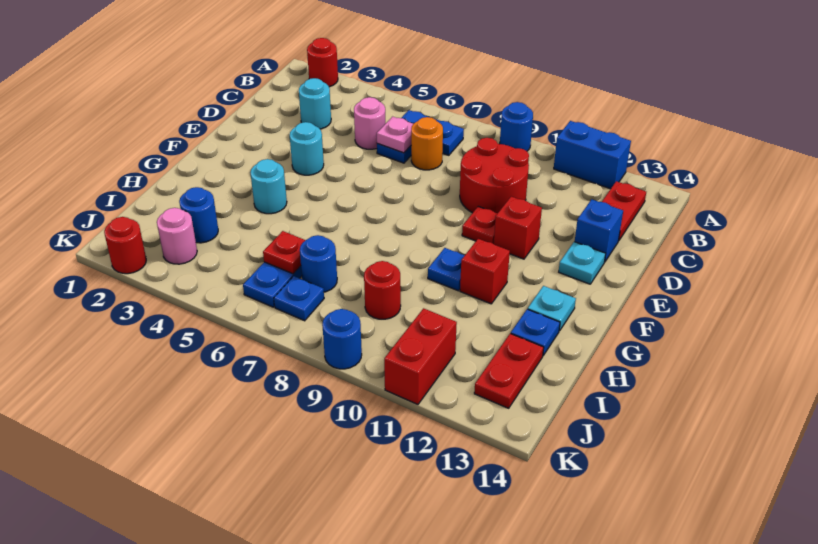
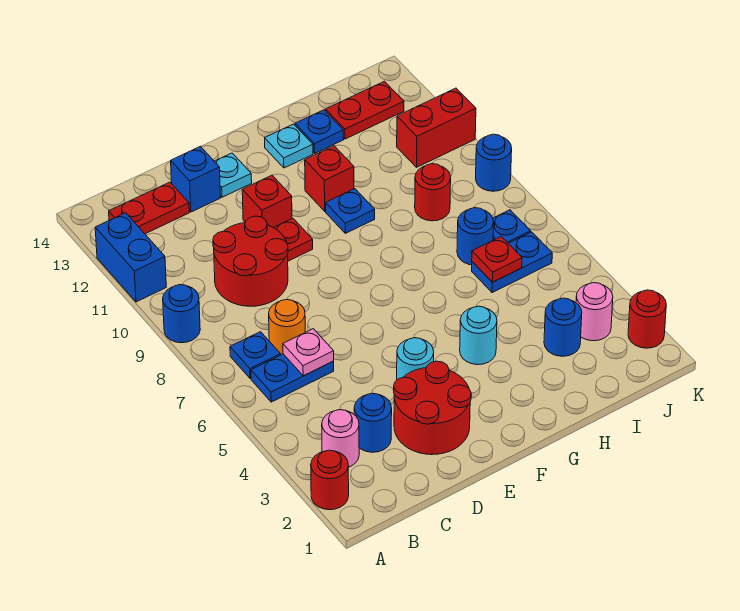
cyan 1x1 round brick [299,78,331,129] -> blue 1x1 round brick [354,393,392,452]
pink 1x1 round brick [354,97,385,149] -> pink 1x1 round brick moved to [322,410,359,467]
none -> red 2x2 round brick [394,361,471,455]

